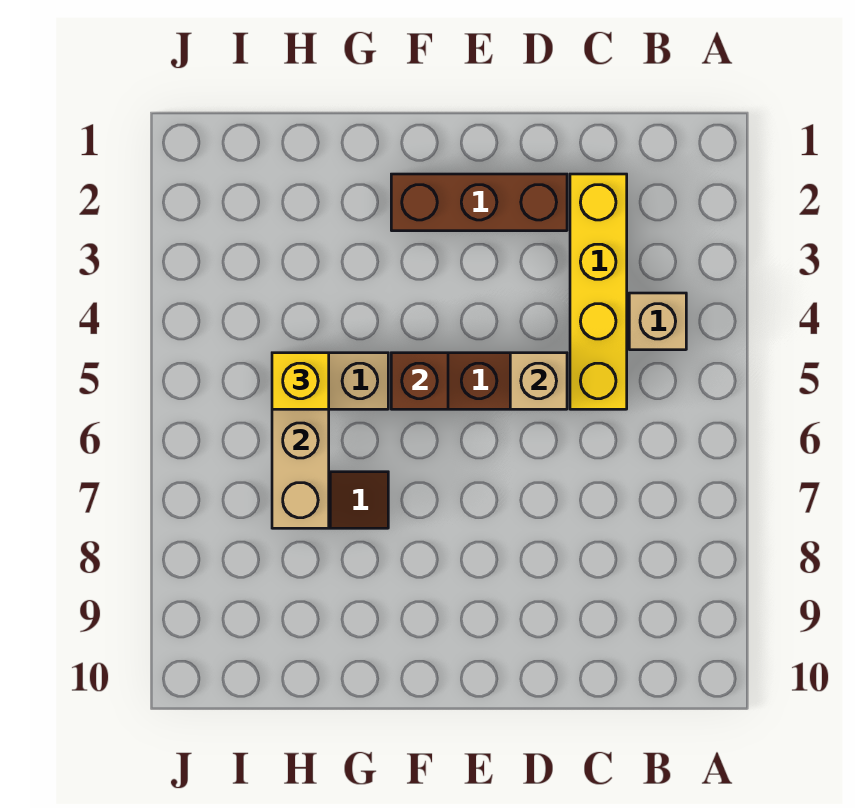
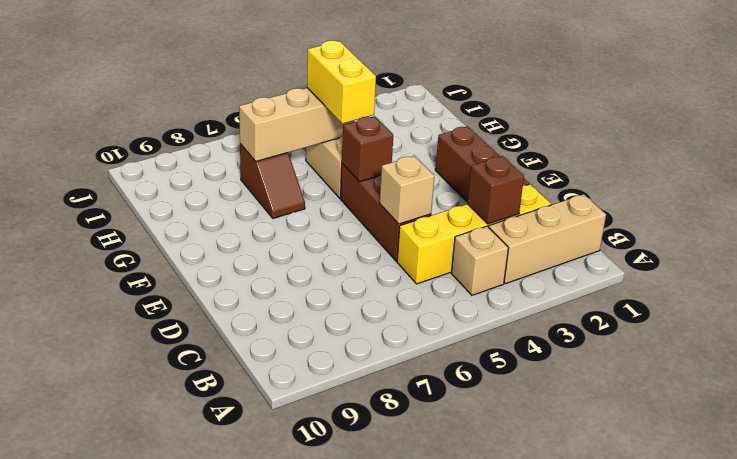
none -> tan 1x3 brick [489,194,606,284]
none -> brown 1x1 brick [467,156,524,224]
yellow 1x1 brick [272,353,329,409] -> yellow 1x2 brick [307,40,376,124]

